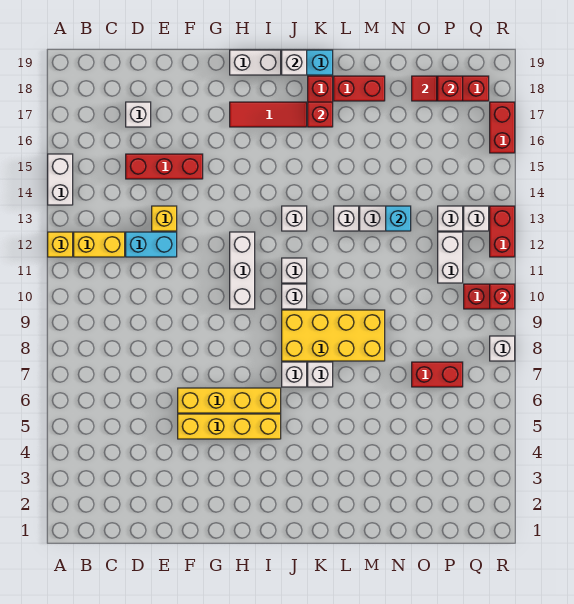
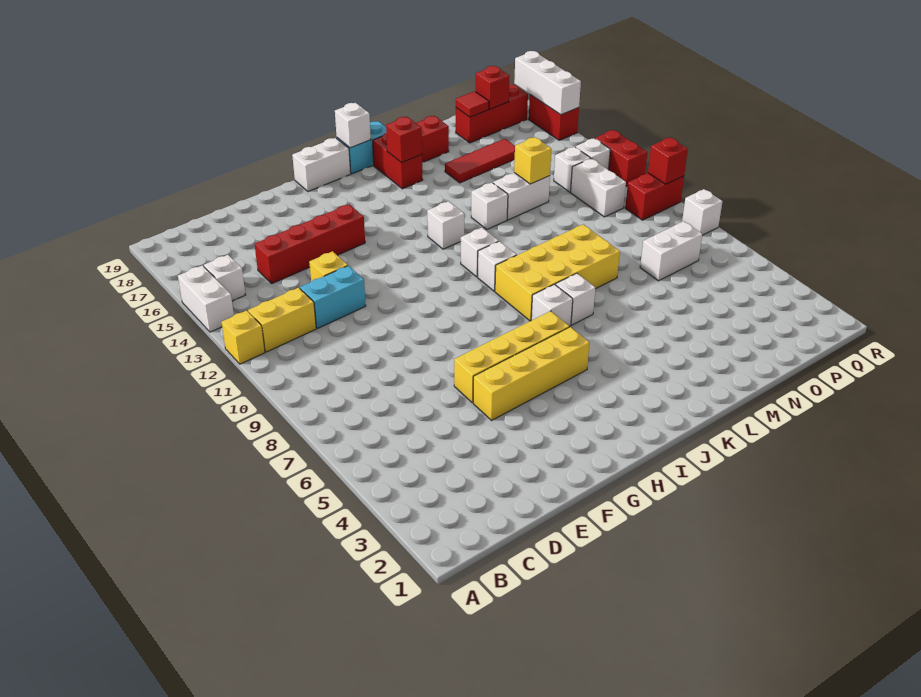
red 1x3 brick [126,154,203,179] -> red 1x4 brick [255,204,365,283]
white 1x1 brick [126,102,151,127] -> white 1x1 brick moved to [204,255,245,301]
white 1x3 brick [230,232,255,309] -> white 1x3 brick moved to [514,51,581,115]
red 1x3 tile [230,102,307,127] -> red 1x3 tile moved to [445,139,515,183]
cyan 1x1 brick [386,206,411,231] -> yellow 1x1 brick [514,137,552,184]
red 1x2 brick [412,362,463,387] -> white 1x2 brick [640,221,702,281]

